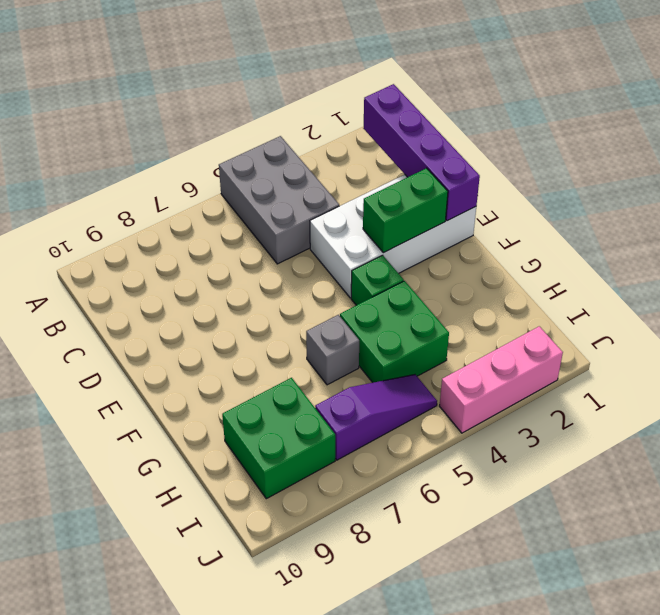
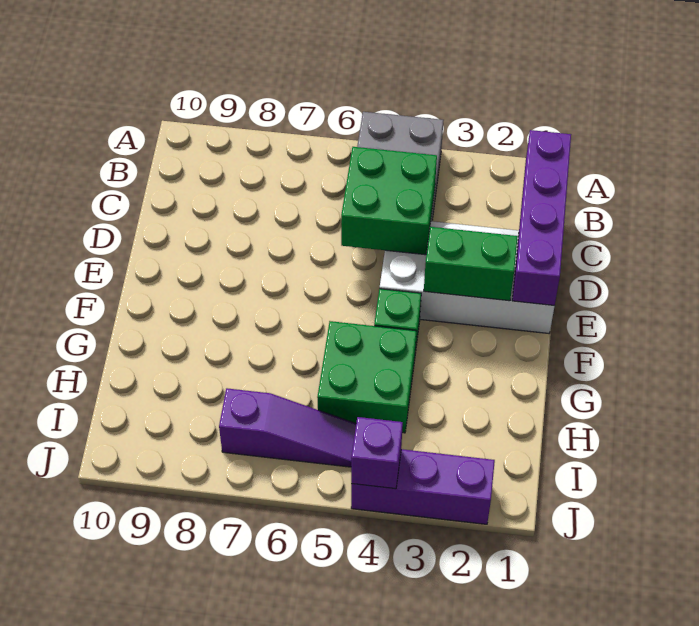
grey 1x1 brick [306,315,359,385] -> none
green 2x2 brick [222,378,335,499] -> green 2x2 brick moved to [341,147,437,255]
pink 1x3 brick [440,326,563,433] -> purple 1x3 brick [351,449,495,524]
none -> purple 1x1 brick [351,417,403,489]

